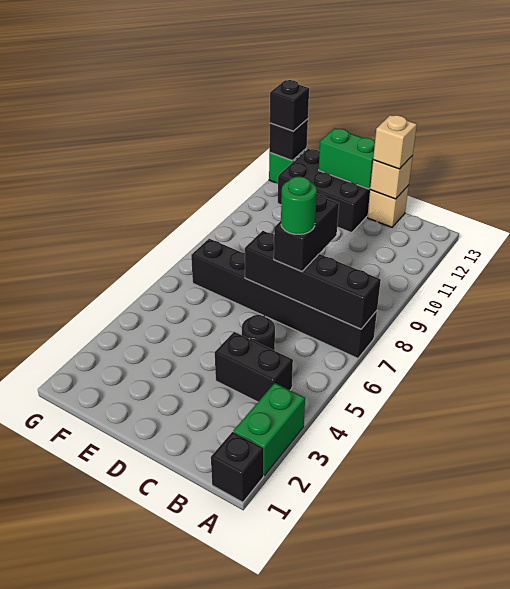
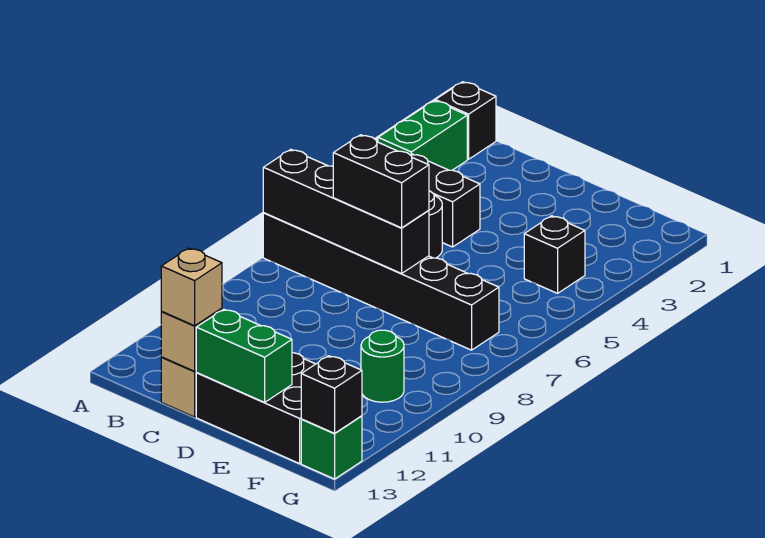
black 1x2 brick [274,194,339,272] -> black 1x2 brick turned to [333,135,429,228]
green 1x1 round brick [281,176,317,234] -> green 1x1 round brick moved to [361,330,404,402]
black 1x1 brick [270,80,309,131] -> black 1x1 brick moved to [524,216,585,293]

